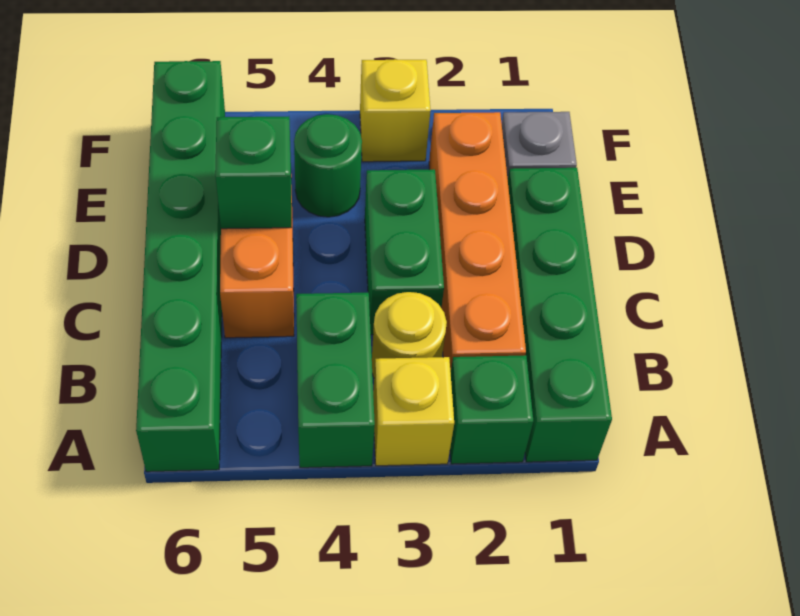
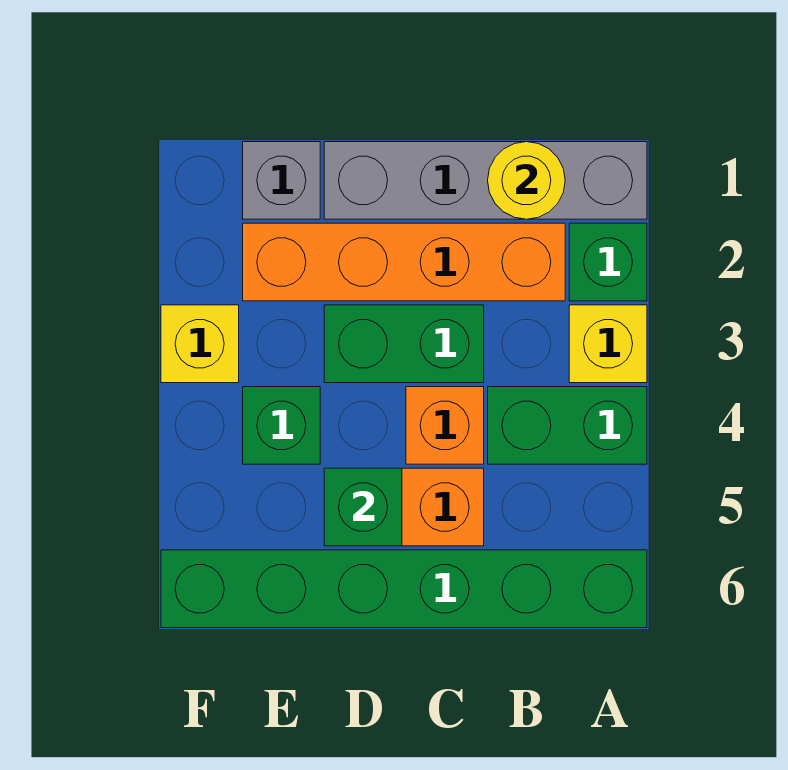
green 1x4 brick [508,168,612,462] -> grey 1x4 brick [324,142,647,219]
yellow 1x1 round brick [372,292,447,377] -> yellow 1x1 round brick moved to [488,142,565,219]
none -> orange 1x1 brick [406,387,484,464]
green 1x1 round brick [294,114,362,217] -> green 1x1 brick [243,387,320,464]

